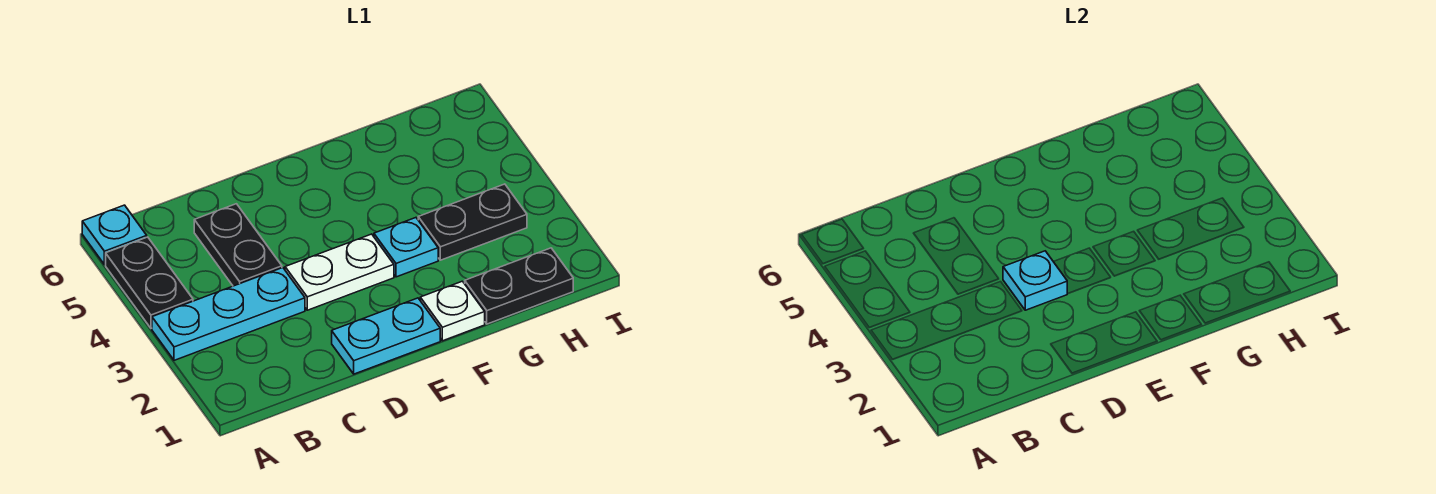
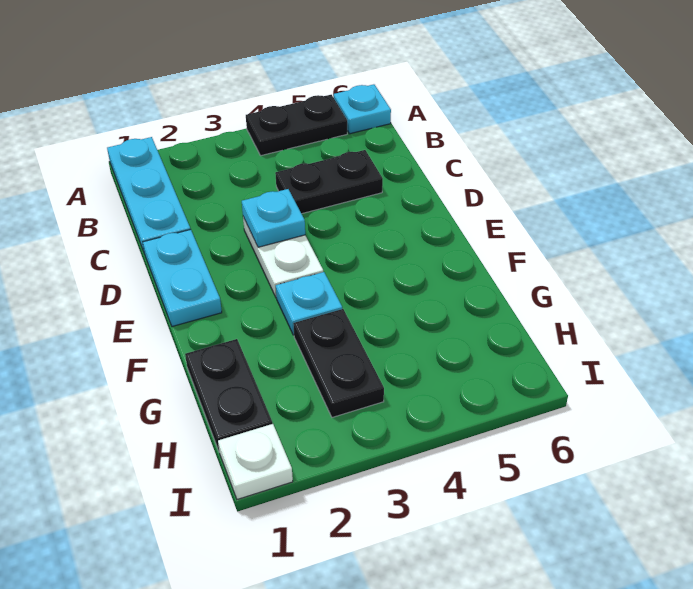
cyan 1x3 plate [152,268,305,360] -> cyan 1x3 plate moved to [107,137,190,254]
white 1x1 plate [420,281,485,341] -> white 1x1 plate moved to [218,424,293,500]

